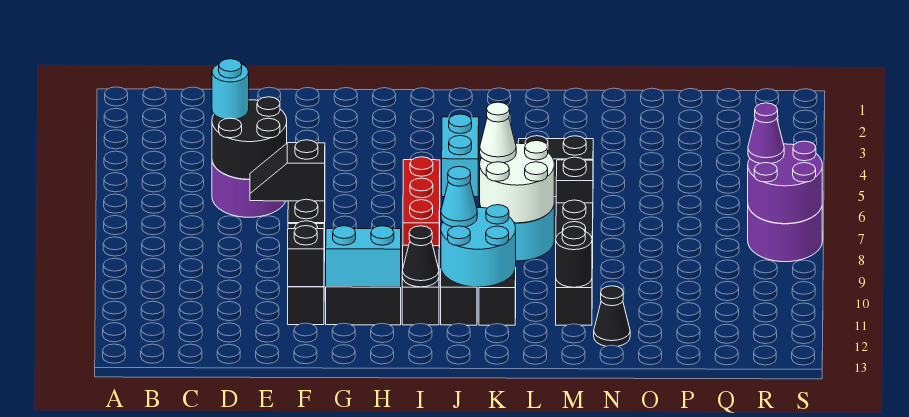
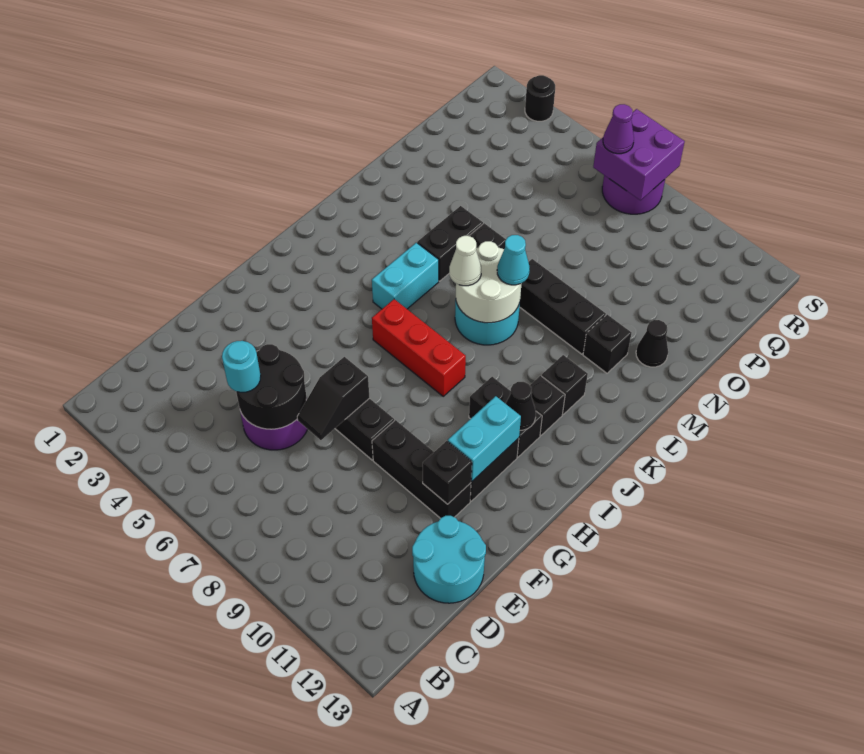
cyan 1x2 brick [442,114,479,197] -> cyan 1x2 brick turned to [372,243,439,309]
cyan 2x2 round brick [441,205,516,287] -> cyan 2x2 round brick moved to [412,516,486,603]
cyan 1x1 cone [441,167,477,227] -> cyan 1x1 cone moved to [497,235,530,285]
black 1x1 round brick [556,226,592,287] -> black 1x1 round brick moved to [525,75,555,121]
purple 2x2 round brick [748,141,822,224] -> purple 2x2 brick [593,109,685,200]

